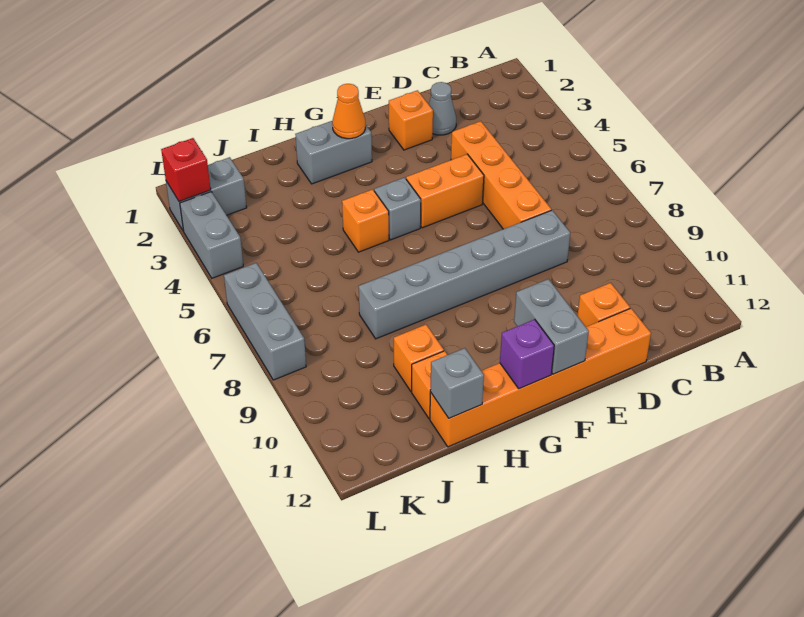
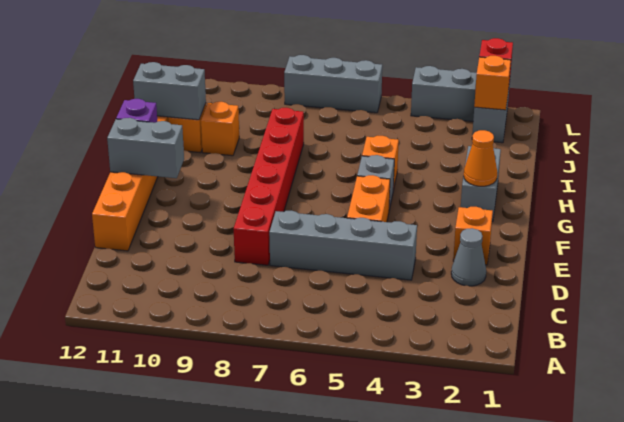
orange 1x4 brick [451,121,551,229] -> grey 1x4 brick [269,210,417,280]
grey 1x6 brick [359,210,570,339] -> red 1x6 brick [234,108,304,265]
orange 1x1 brick [578,283,630,327] -> orange 1x1 brick moved to [474,56,511,110]
grey 1x1 brick [430,348,484,418] -> grey 1x2 brick [133,62,206,120]

